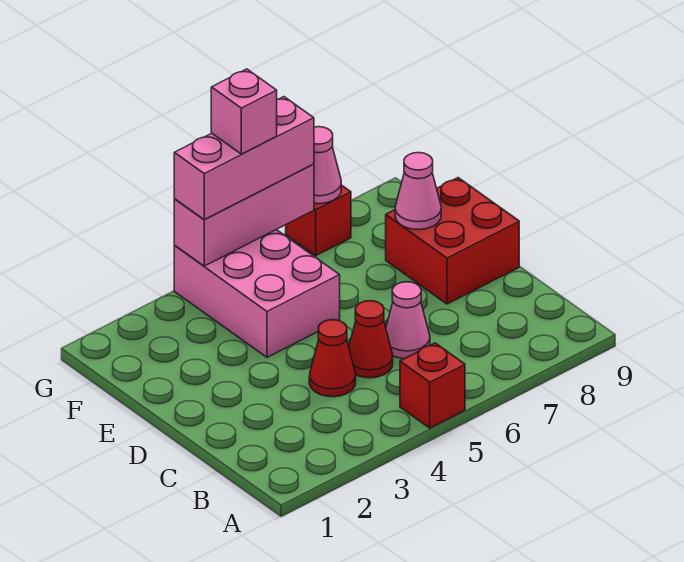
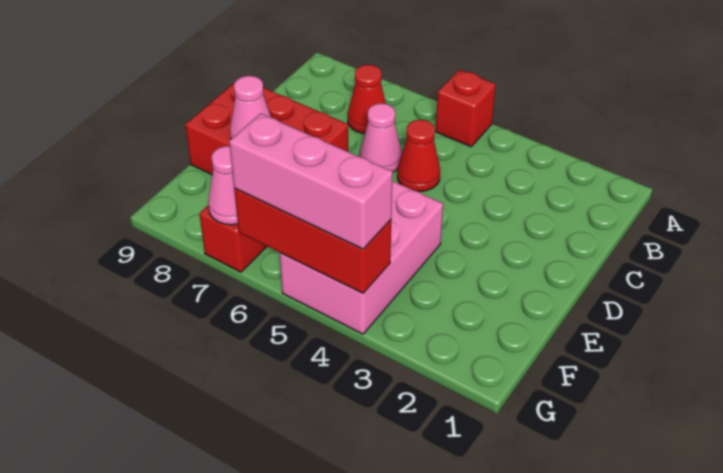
red 1x1 cone [309,320,356,397] -> red 1x1 cone moved to [348,65,386,134]
red 2x2 brick [386,178,519,304] -> red 2x3 brick [185,83,348,175]
pink 1x3 brick [174,164,314,266] -> red 1x3 brick [234,189,391,293]
pink 1x1 brick [211,69,277,154] -> none

